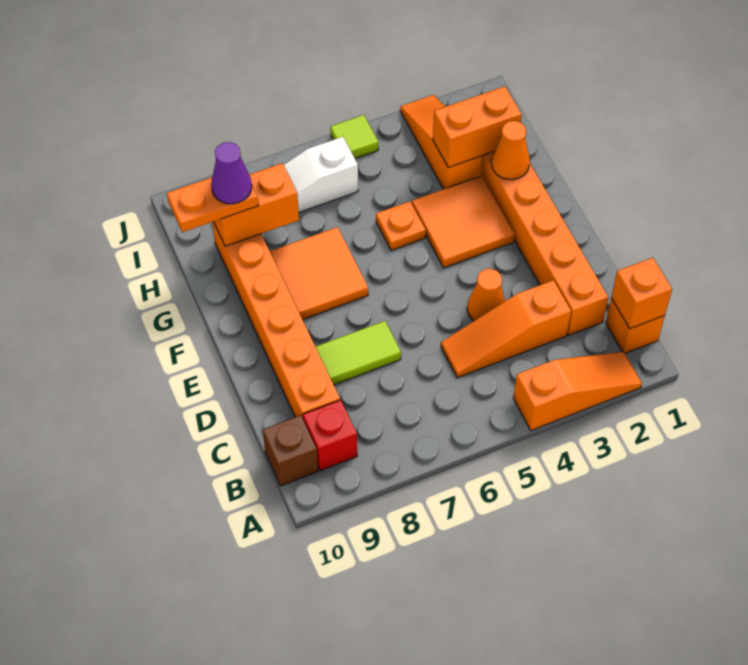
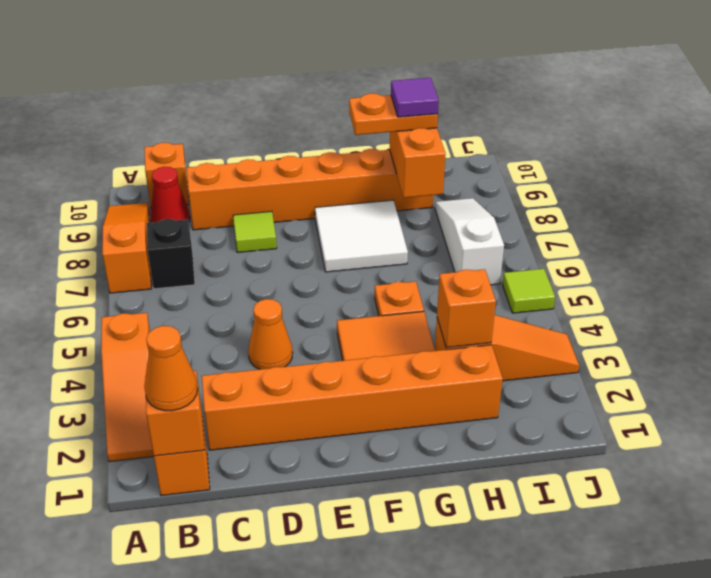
none -> black 1x1 brick [147,219,195,289]
red 1x1 brick [303,400,357,471] -> red 1x1 cone [150,167,190,223]
brown 1x1 brick [263,415,318,486] -> orange 1x1 brick [144,143,189,206]
orange 1x3 slope [441,280,571,378] -> orange 1x3 slope moved to [102,203,151,293]
lime 1x2 tile [315,321,401,385] -> lime 1x1 tile [233,211,277,253]
orange 2x2 tile [270,227,368,320] -> white 2x2 tile [315,200,408,272]
orange 1x1 cone [492,121,530,180] -> orange 1x1 cone moved to [144,326,198,411]
orange 1x2 brick [433,86,522,168] -> orange 1x1 brick [437,269,496,348]
orange 1x2 plate [167,177,259,232] -> orange 1x2 plate turned to [349,93,438,135]
purple 1x1 cone [211,142,252,204] -> purple 1x1 tile [391,78,439,117]

